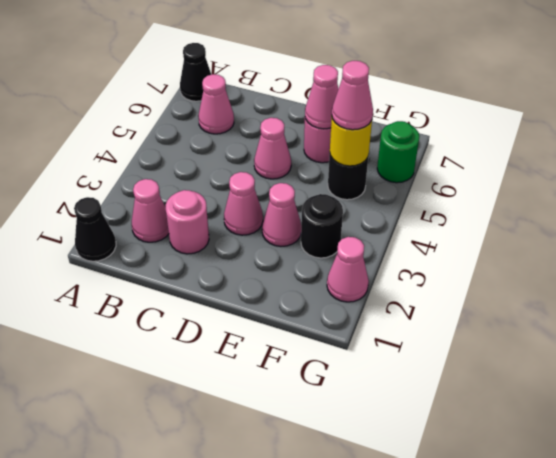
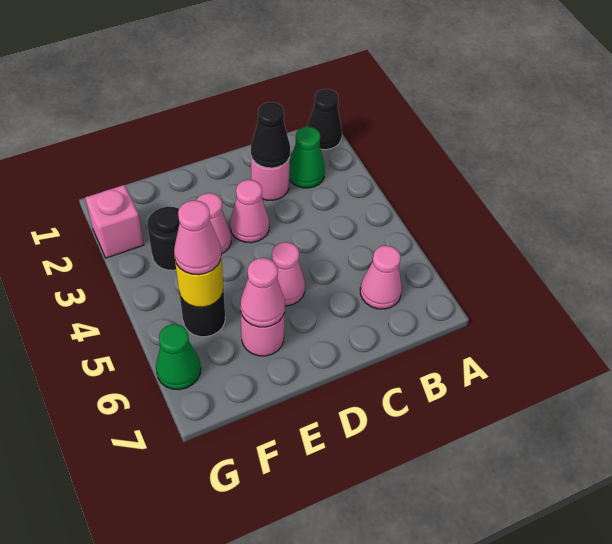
black 1x1 cone [180,43,211,101] -> black 1x1 cone moved to [251,102,290,168]
pink 1x1 cone [132,179,169,242] -> green 1x1 cone [289,127,325,188]
pink 1x1 cone [327,237,369,302] -> pink 1x1 brick [85,185,144,258]
green 1x1 round brick [377,121,419,183] -> green 1x1 cone [156,324,201,390]

